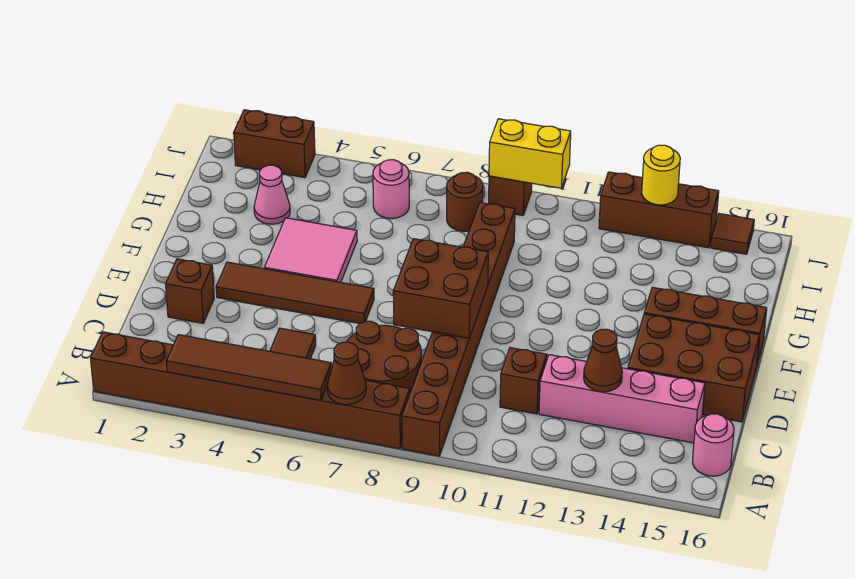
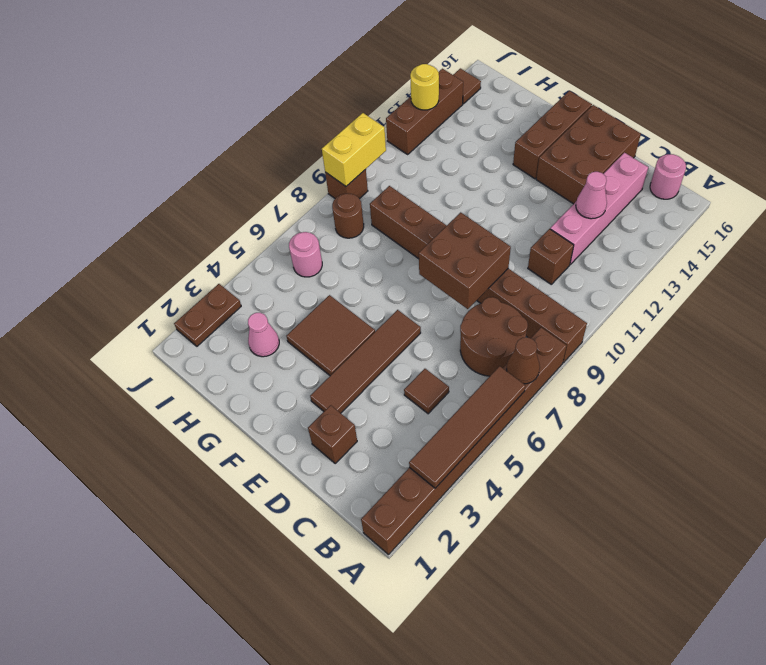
brown 1x1 cone [584,329,622,392] -> pink 1x1 cone [576,172,607,219]
pink 2x2 tile [264,218,357,282] -> brown 2x2 tile [286,295,375,376]
brown 1x2 brick [234,110,315,178] -> brown 1x2 plate [174,284,241,346]

